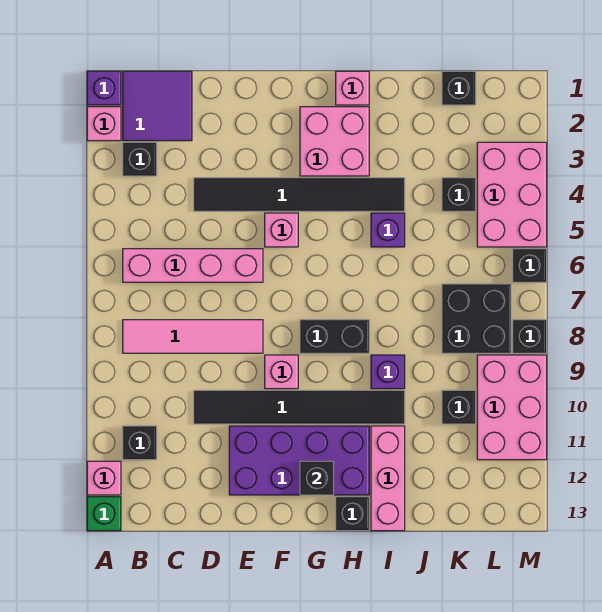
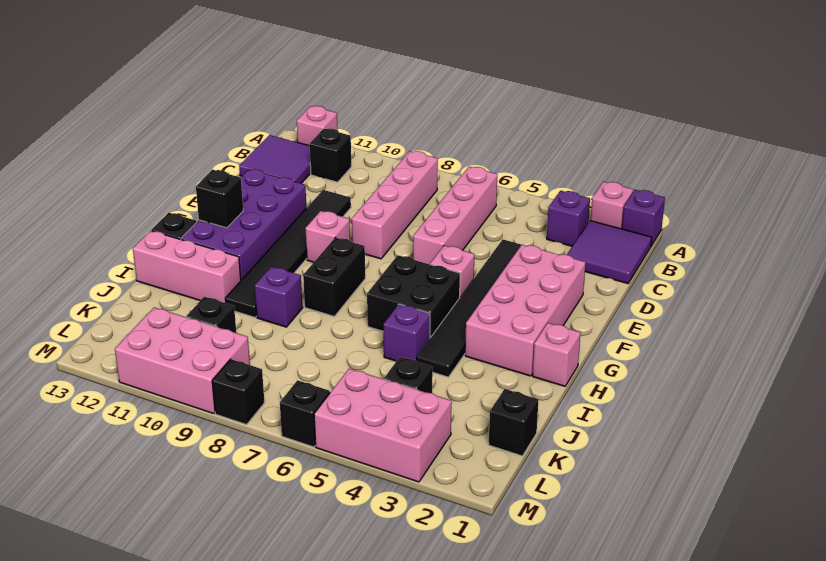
green 1x1 brick [87,497,121,531] -> none
black 1x1 brick [123,142,157,176] -> purple 1x1 brick [547,191,590,246]
pink 1x4 tile [123,320,263,353] -> pink 1x4 brick [352,151,438,259]
none -> purple 2x2 tile [239,135,311,183]
pink 2x2 brick [300,107,369,176] -> pink 2x4 brick [465,244,586,376]
black 2x2 brick [442,284,511,353] -> black 2x2 brick moved to [367,255,460,338]

